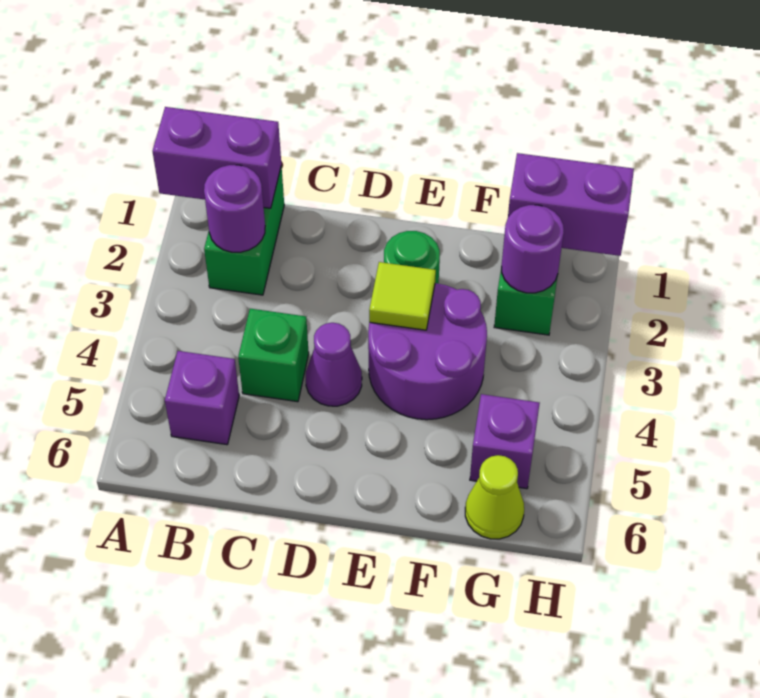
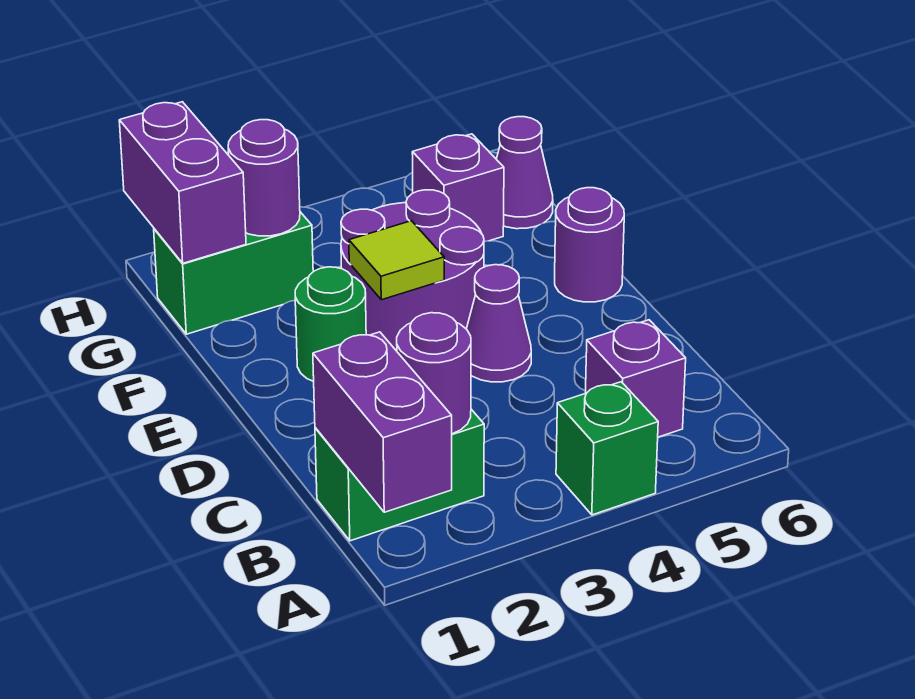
green 1x1 brick [238,309,309,402] -> green 1x1 brick moved to [556,382,658,515]
none -> purple 1x1 round brick [555,188,624,302]
lime 1x1 cone [465,455,524,539] -> purple 1x1 cone [496,117,553,229]

